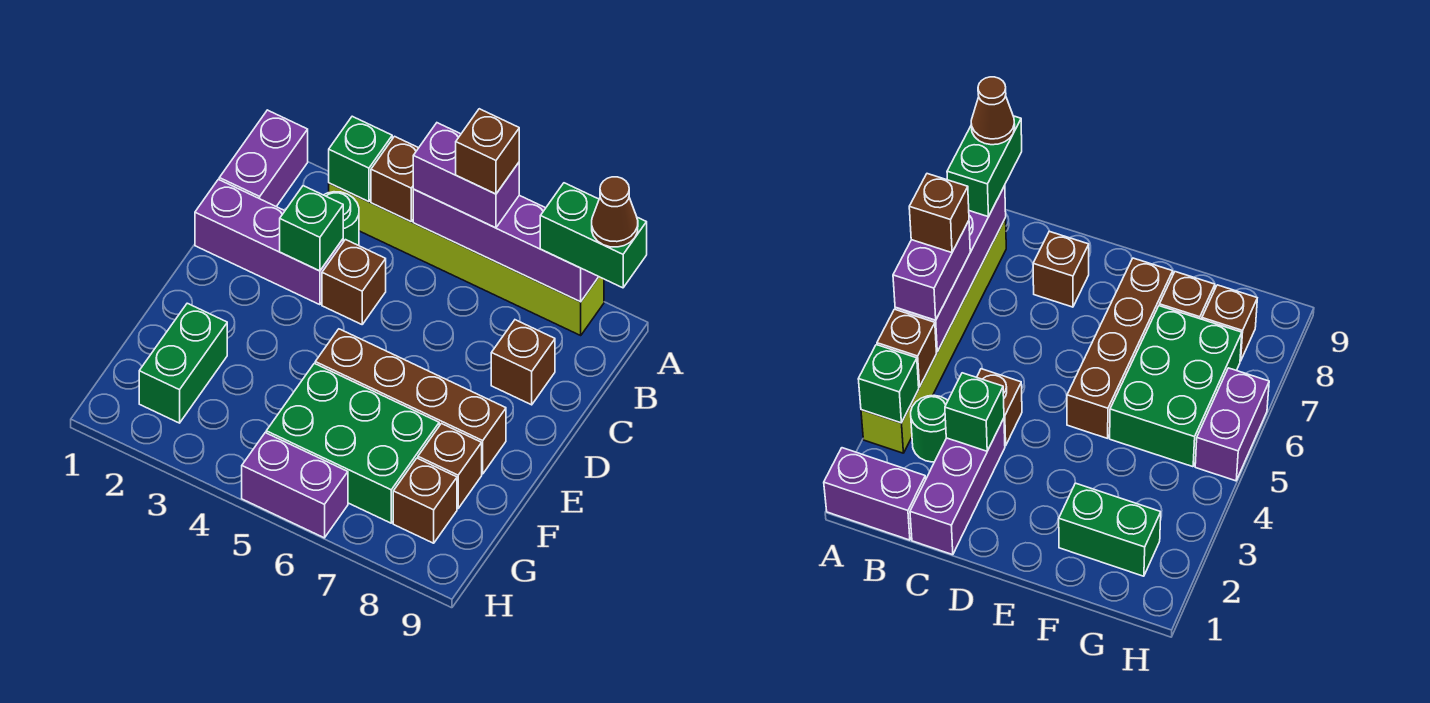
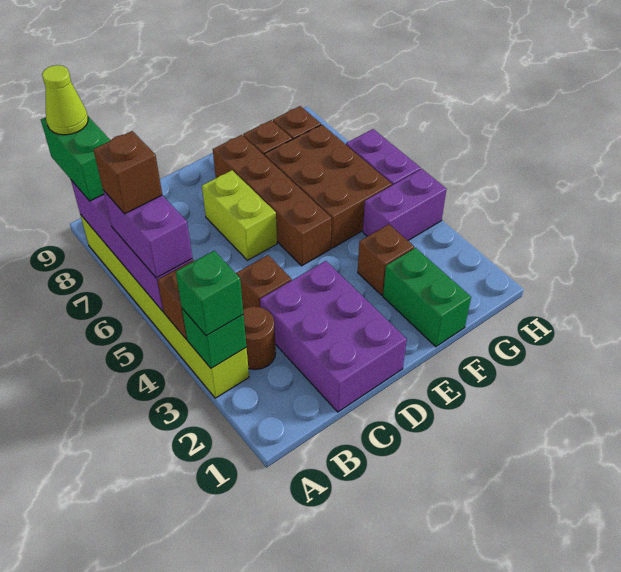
purple 1x2 brick [219,110,308,207] -> purple 1x2 brick moved to [363,169,447,240]
brown 1x1 cone [592,177,638,247] -> lime 1x1 cone [42,65,88,135]
green 1x1 round brick [324,192,359,246] -> brown 1x1 round brick [243,306,276,370]
purple 1x3 brick [195,179,343,305] -> purple 2x3 brick [260,261,407,412]
green 1x1 brick [280,186,343,271] -> green 1x1 brick moved to [176,251,243,336]
brown 1x1 brick [491,320,555,405] -> brown 1x1 brick moved to [358,224,414,295]
none -> lime 1x2 brick [202,170,277,260]
green 1x2 brick [139,303,227,423] -> green 1x2 brick turned to [383,248,471,347]
green 2x3 brick [266,363,439,523] -> brown 2x3 brick [265,125,392,248]

